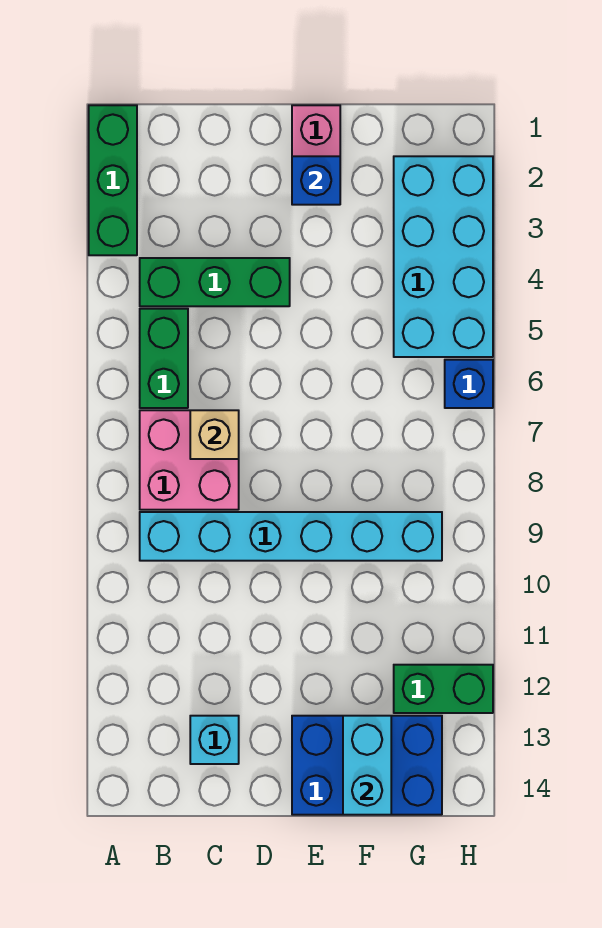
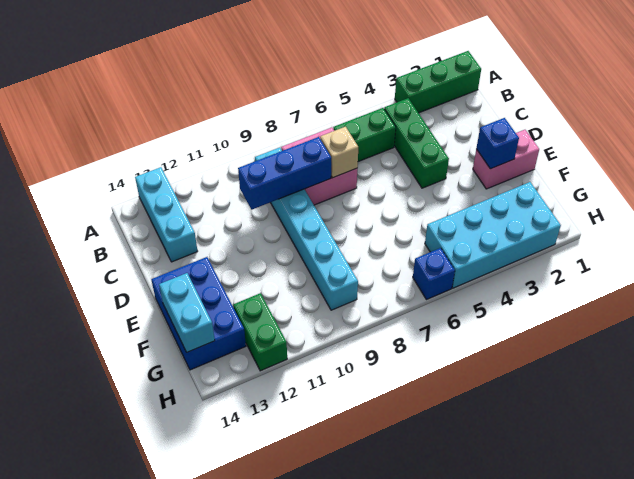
none -> blue 1x3 brick [238,137,331,210]
cyan 1x1 brick [190,716,239,764] -> cyan 1x3 brick [135,167,198,262]
cyan 1x2 brick [343,716,391,815] -> cyan 1x2 brick turned to [159,273,215,352]

